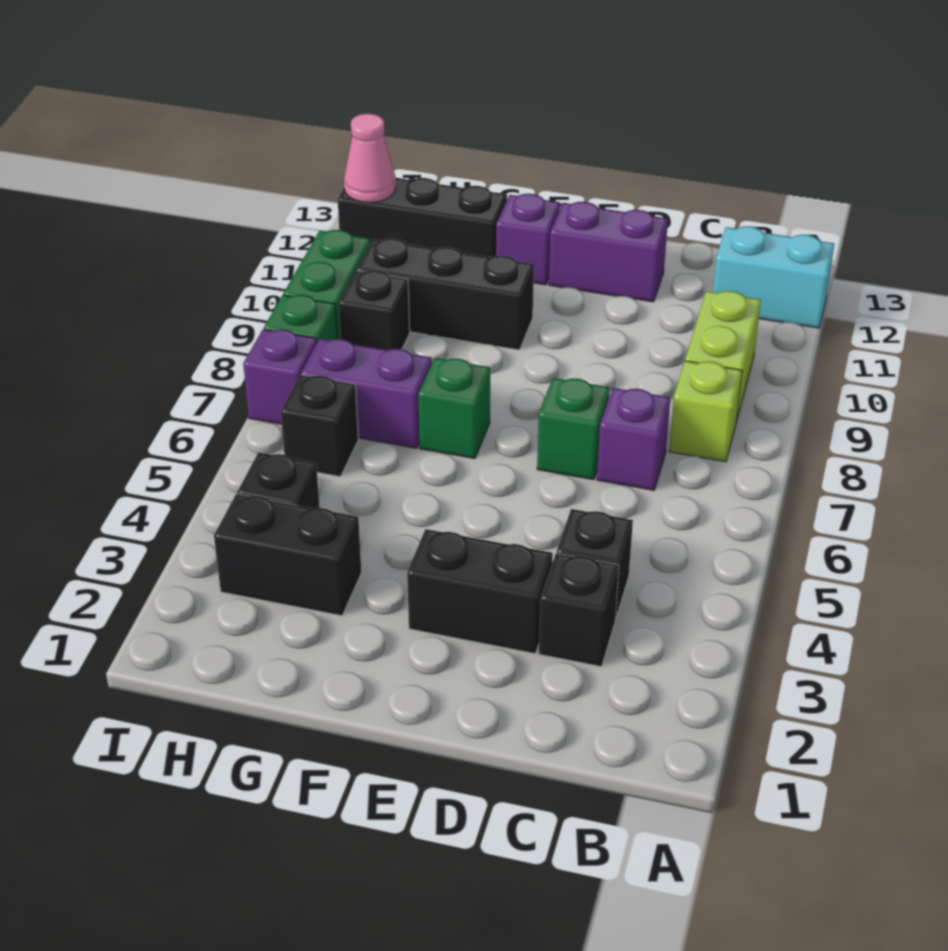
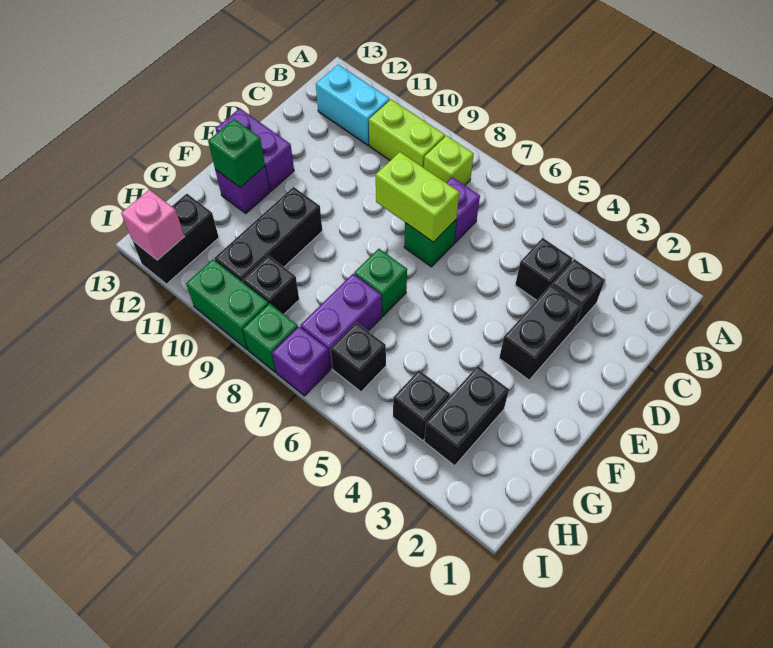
cyan 1x2 brick [713,226,834,328] -> cyan 1x2 brick turned to [316,65,390,145]
none -> lime 1x2 brick [376,152,459,242]
purple 1x2 brick [549,202,668,302] -> purple 1x2 brick turned to [216,108,294,191]
none -> green 1x1 brick [208,119,265,187]
black 1x3 brick [338,178,507,257] -> black 1x2 brick [132,194,219,284]
pink 1x1 cone [344,114,396,203] -> pink 1x1 brick [121,190,184,260]

